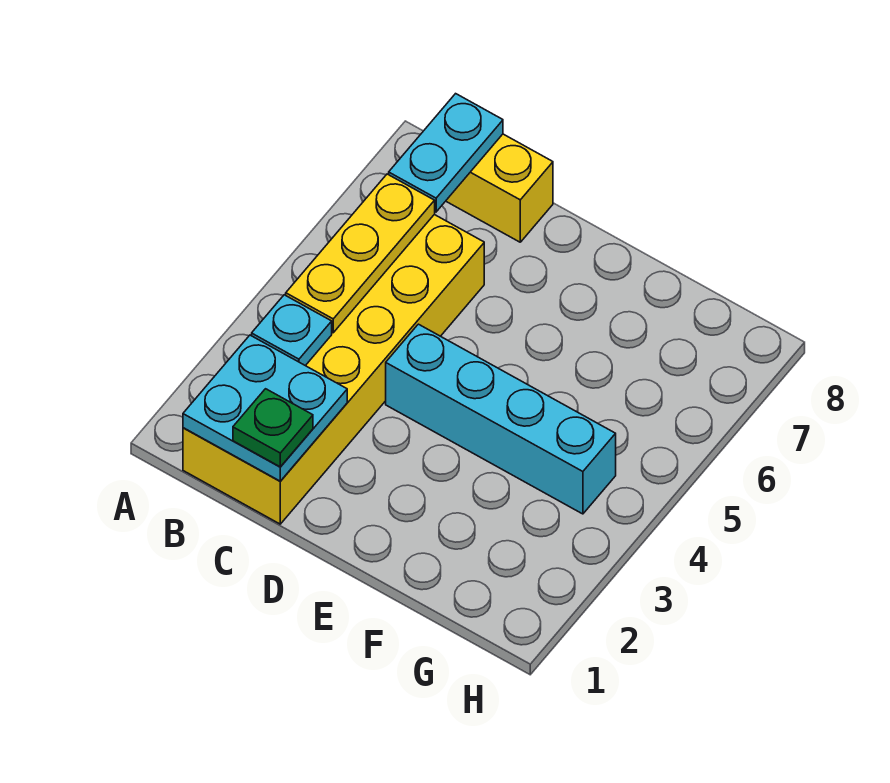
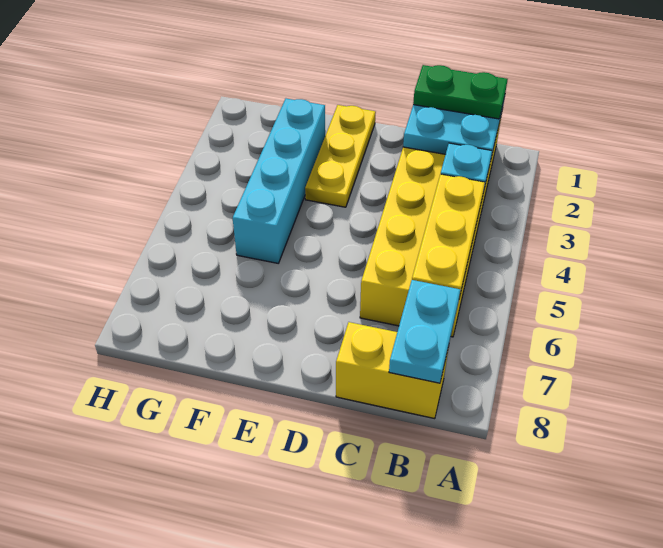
green 1x1 plate [233,389,313,467] -> green 1x2 plate [413,65,508,119]
cyan 1x4 brick [386,324,616,514] -> cyan 1x4 brick turned to [233,99,325,263]
none -> yellow 1x3 plate [305,105,376,207]

